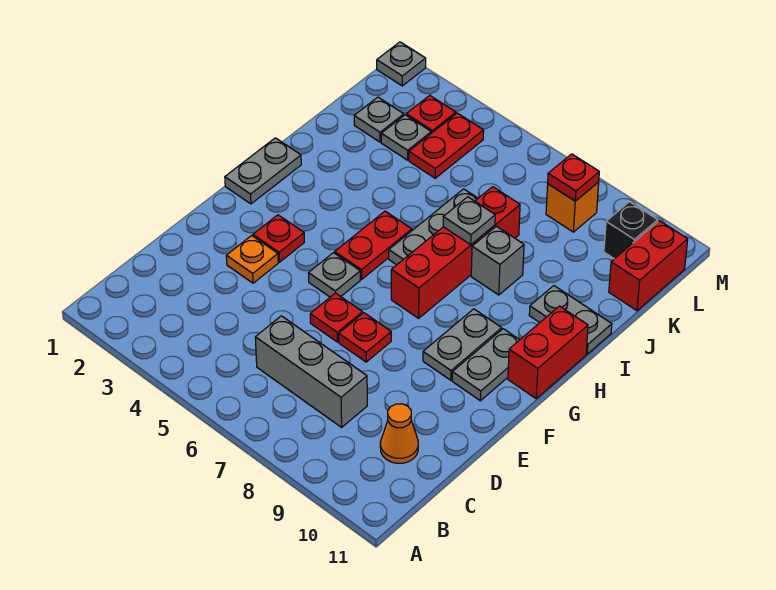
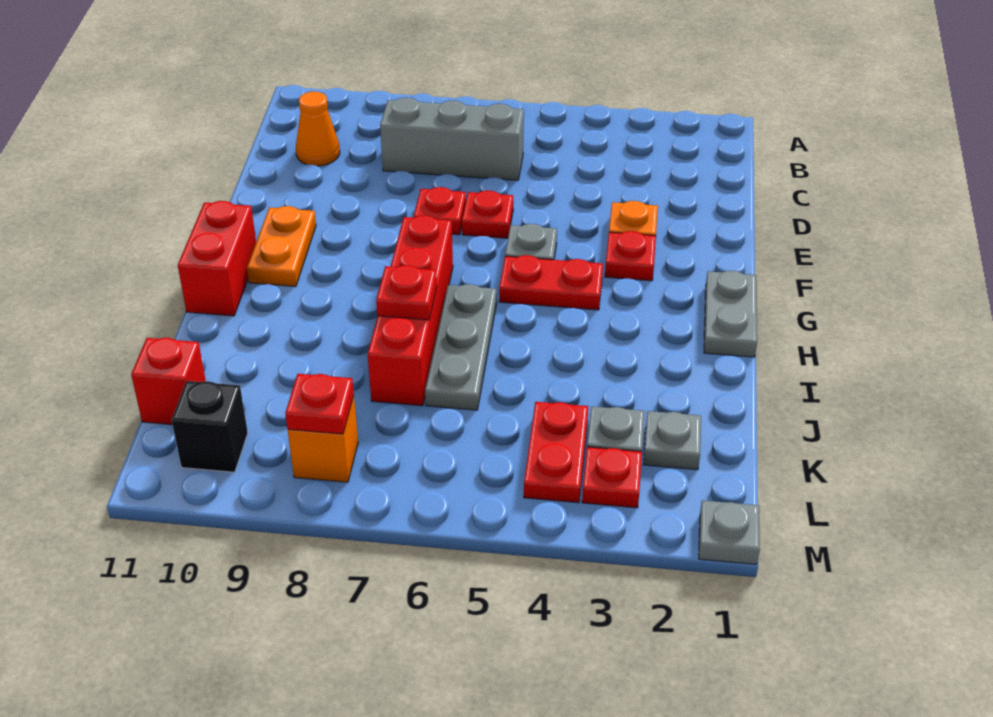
grey 1x2 plate [423,309,502,380] -> none
grey 1x2 plate [452,329,519,401] -> orange 1x2 plate [247,206,316,287]
red 1x2 plate [335,211,412,279] -> red 1x2 plate turned to [499,255,603,310]
grey 1x1 plate [443,197,495,245] -> red 1x1 plate [376,265,437,320]
grey 1x1 brick [471,226,524,295] -> none
grey 1x2 plate [529,286,612,354] -> none
red 1x2 brick [609,221,688,311] -> red 1x1 brick [131,338,206,425]

